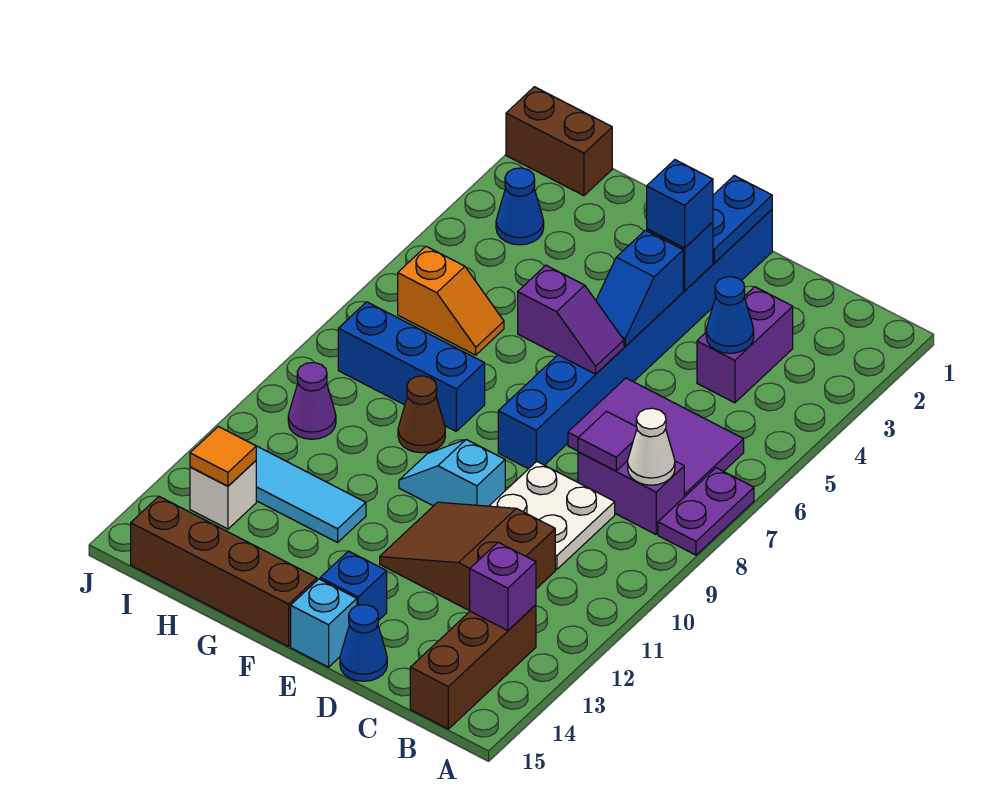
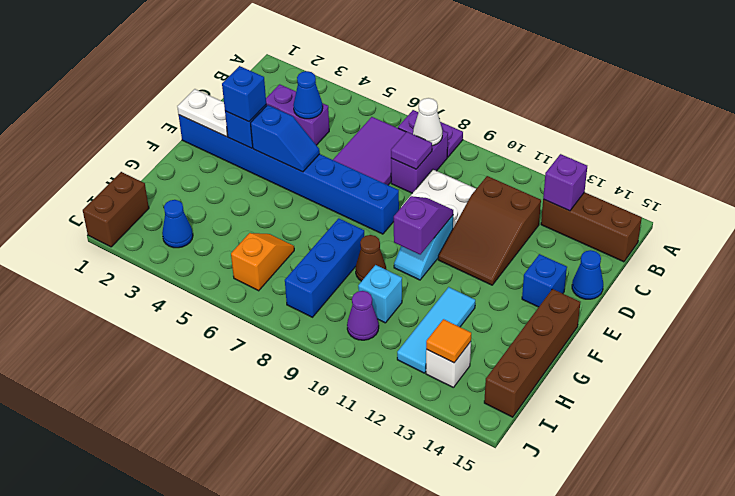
blue 1x2 plate [713,176,772,263] -> white 1x2 plate [177,89,228,137]
purple 1x2 slope [518,265,624,374] -> purple 1x2 slope moved to [394,196,453,254]
cyan 1x1 brick [291,579,357,667] -> cyan 1x1 brick moved to [358,265,402,323]

